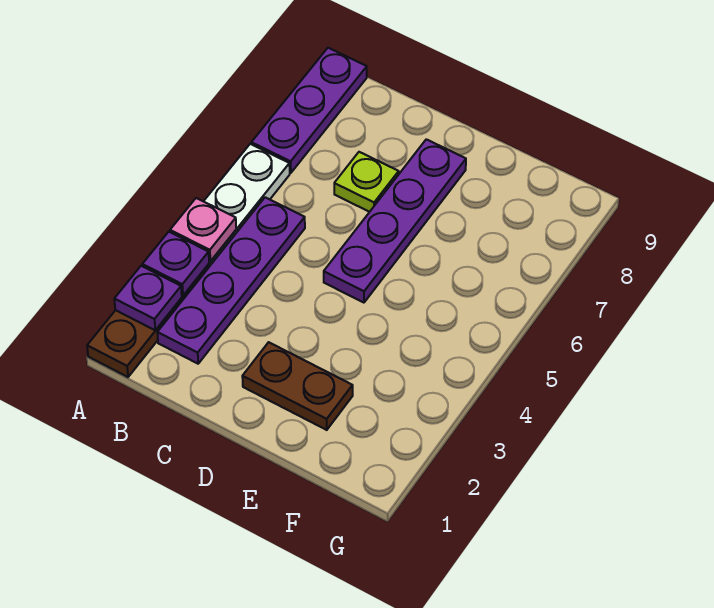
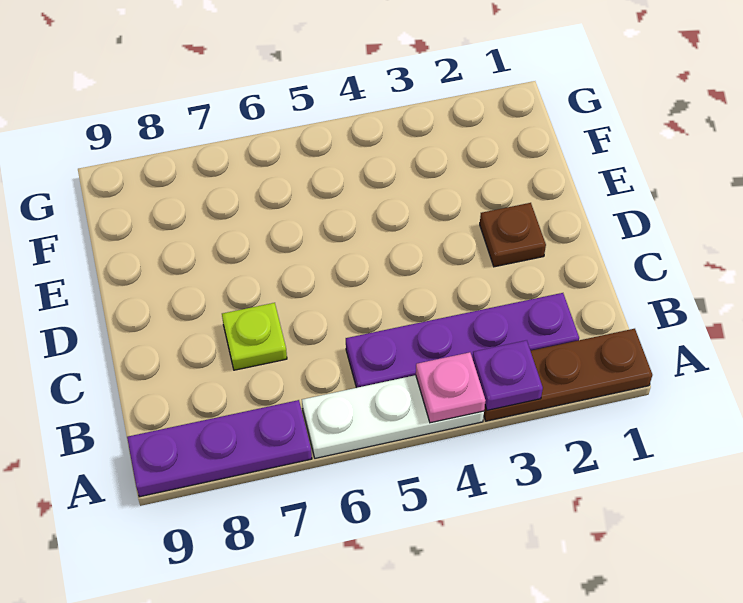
purple 1x1 plate [114,266,182,330] -> none
brown 1x2 plate [242,342,353,430] -> brown 1x1 plate [480,203,546,267]
purple 1x4 plate [324,139,466,303] -> none

